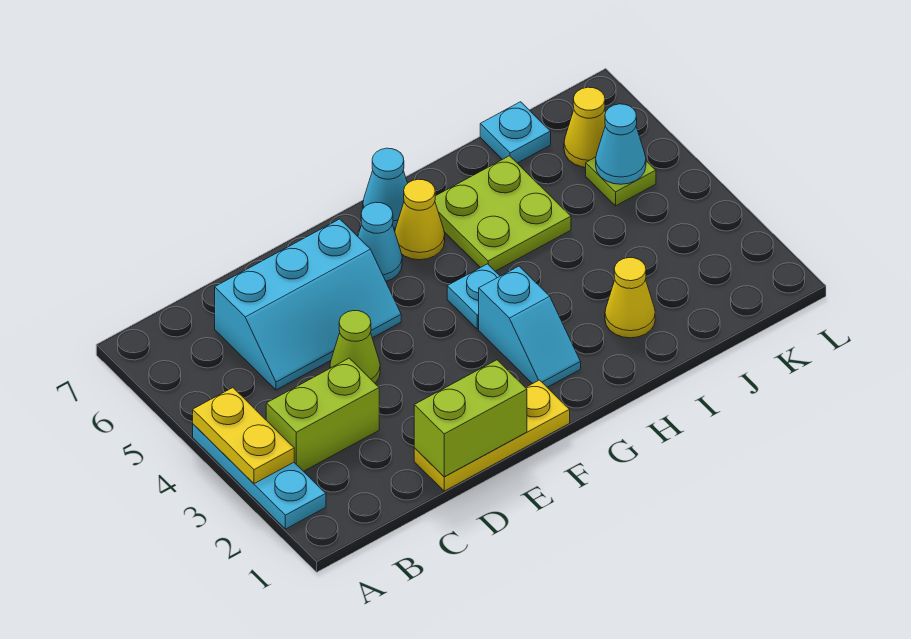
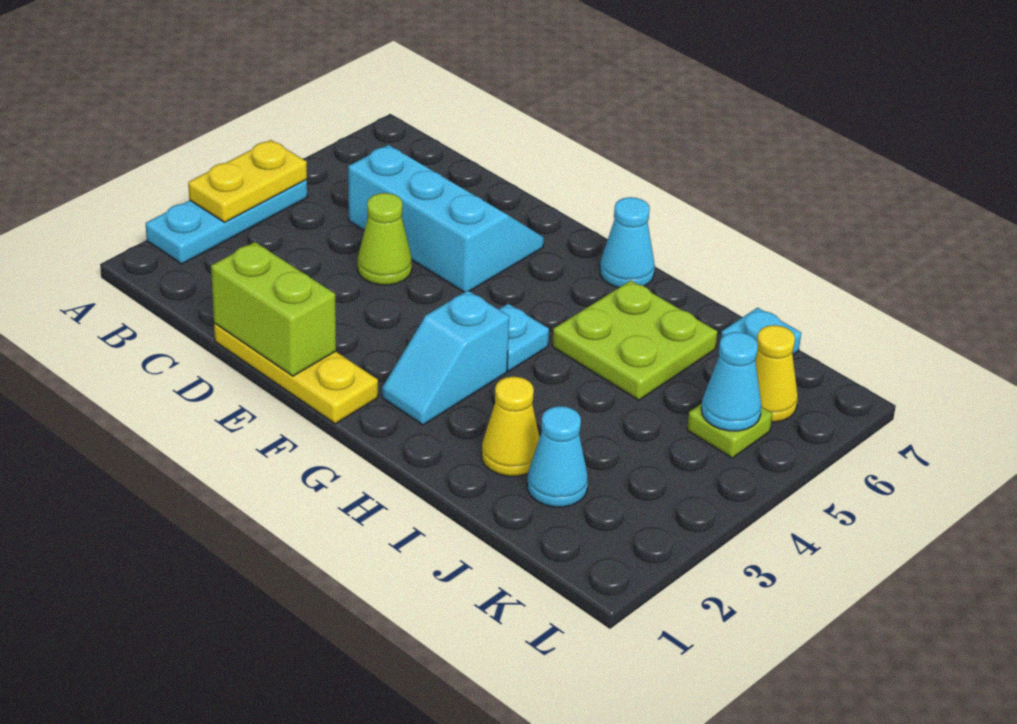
lime 1x2 brick [266,358,379,471] -> none
cyan 2x3 slope [215,219,401,390] -> cyan 2x3 slope turned to [348,145,544,292]
cyan 1x1 cone [358,202,402,281] -> cyan 1x1 cone moved to [527,406,588,507]
yellow 1x1 cone [395,179,445,260] -> none

